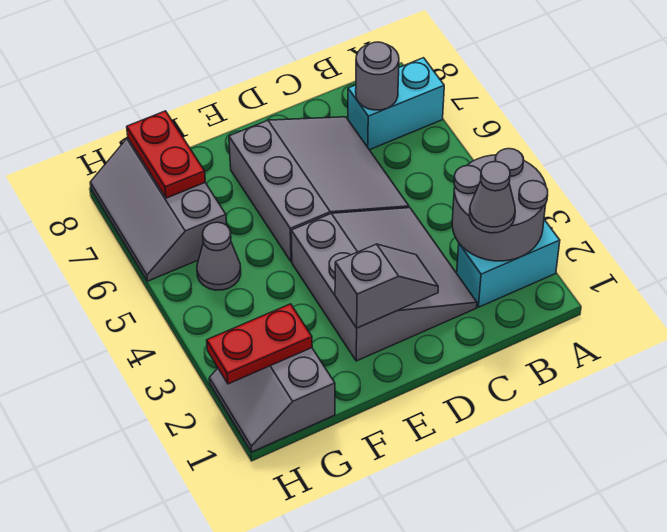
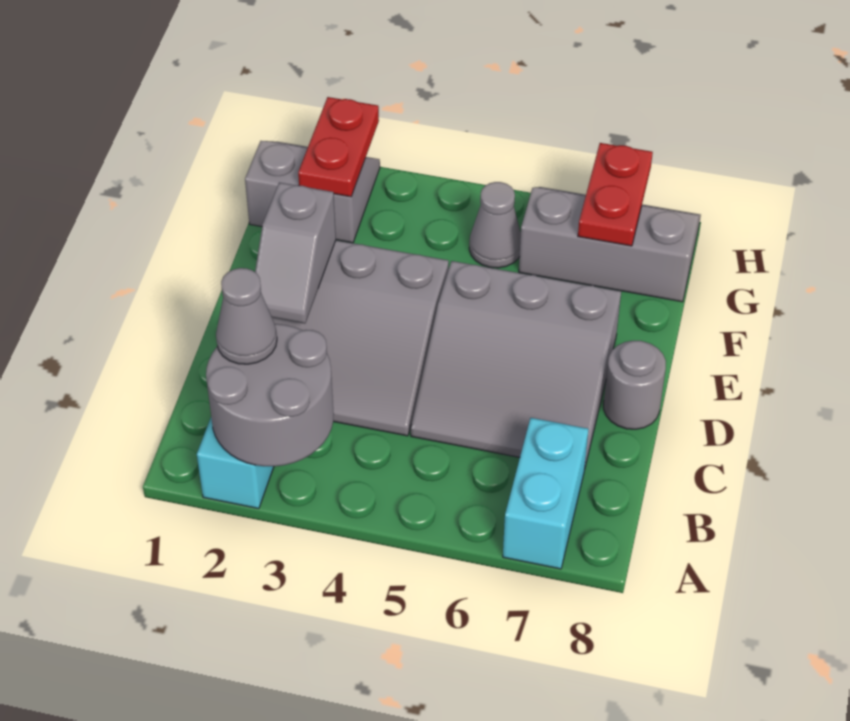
grey 1x1 round brick [356,42,399,110] -> grey 1x1 round brick moved to [604,341,666,429]
red 1x2 plate [127,111,205,198] -> red 1x2 plate turned to [578,143,653,246]

